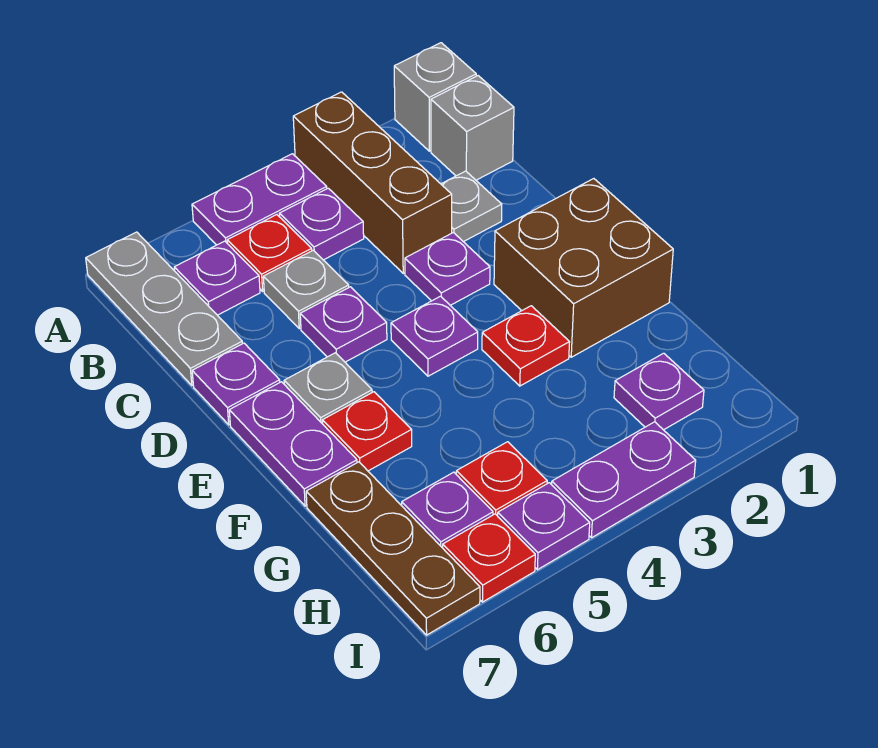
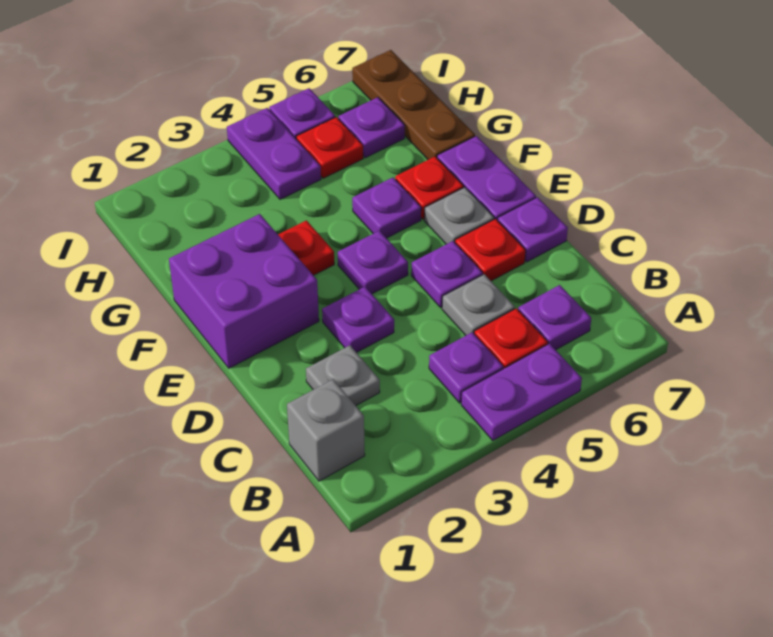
grey 1x1 brick [394,43,476,151] -> none
brown 1x3 brick [293,92,452,273] -> none
grey 1x3 plate [86,232,242,385] -> none
brown 2x2 brick [494,179,673,357] -> purple 2x2 brick [169,214,319,368]
purple 1x1 plate [614,353,704,430] -> purple 1x1 plate moved to [352,178,421,238]
purple 1x2 plate [552,422,696,538] -> purple 1x2 plate turned to [227,108,321,199]
red 1x1 plate [443,514,535,602] -> red 1x1 plate moved to [455,219,526,281]

